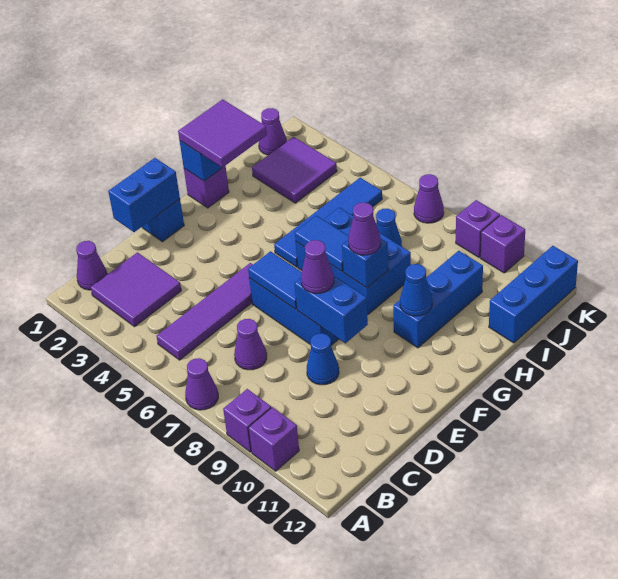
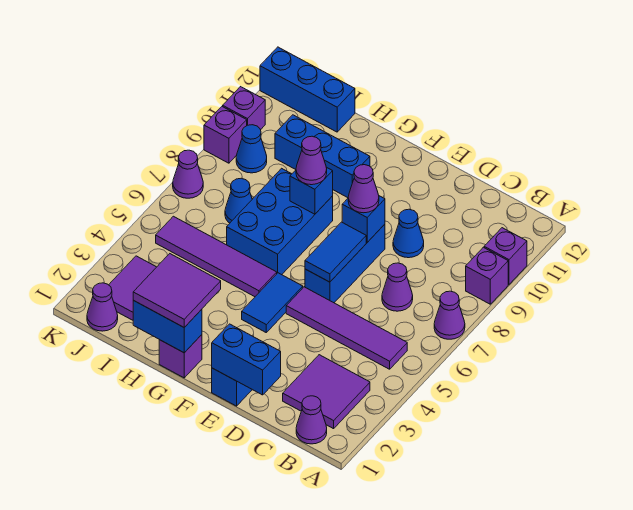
blue 1x2 brick [294,276,368,343] -> blue 1x1 brick [342,196,385,242]
blue 1x4 tile [274,178,382,267] -> purple 1x4 tile [156,216,277,297]
blue 1x2 tile [295,216,349,272] -> blue 1x2 tile moved to [242,273,303,332]
blue 1x1 cone [400,264,432,316] -> blue 1x1 cone moved to [236,125,267,173]

